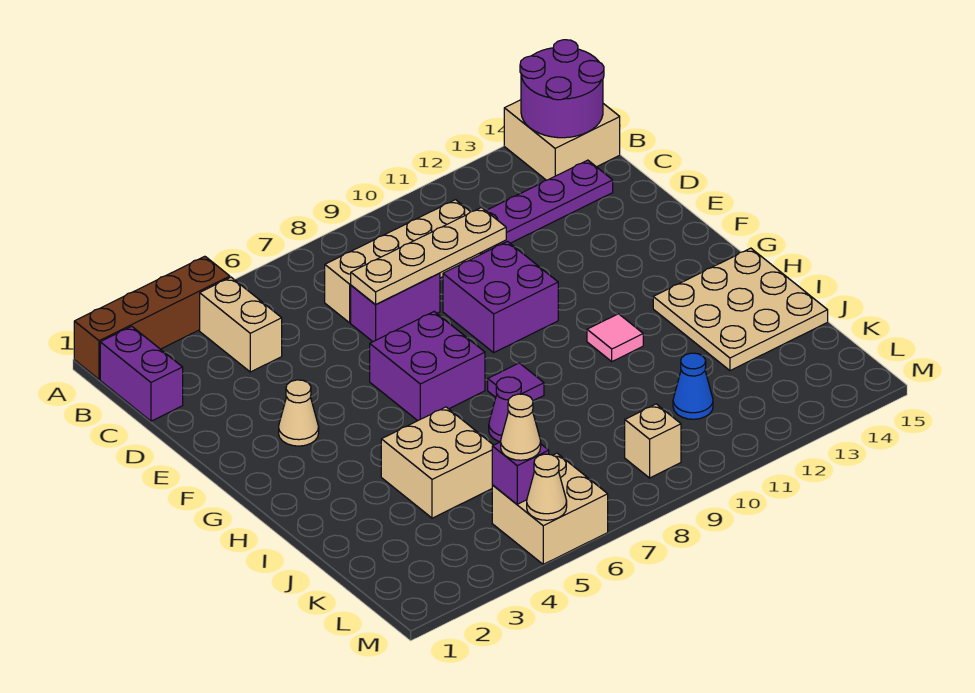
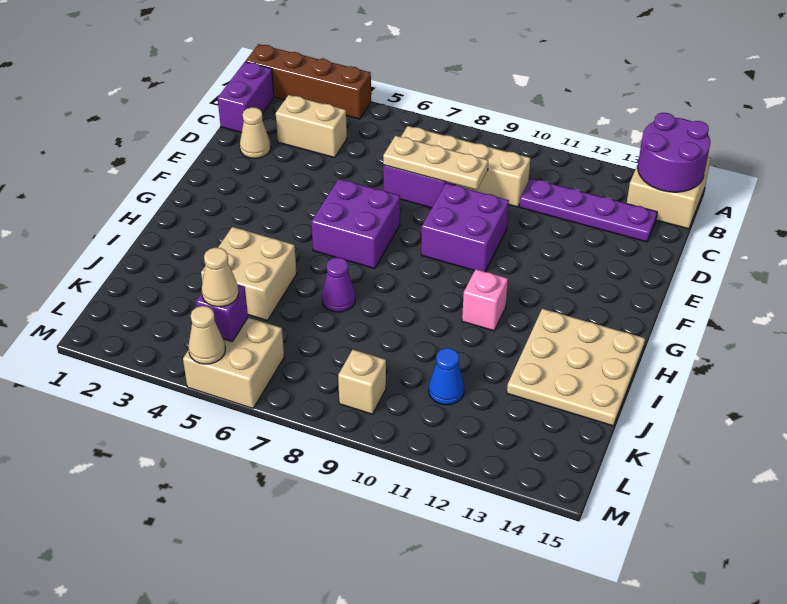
tan 1x2 brick [200,277,282,372] -> tan 1x2 brick turned to [276,95,347,158]
tan 1x4 plate [351,208,506,305] -> tan 1x3 plate [383,136,488,190]
tan 1x1 cone [279,380,319,446] -> tan 1x1 cone moved to [240,107,271,158]
purple 1x1 tile [488,363,544,401] -> none
pink 1x1 tile [587,314,643,361] -> pink 1x1 brick [462,269,508,331]

